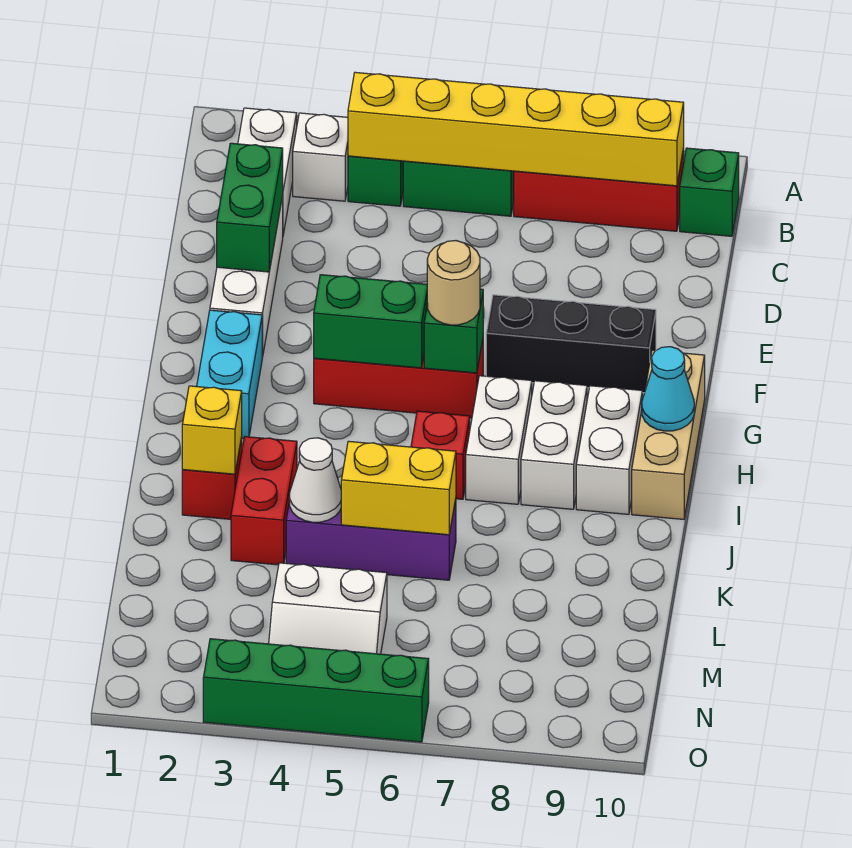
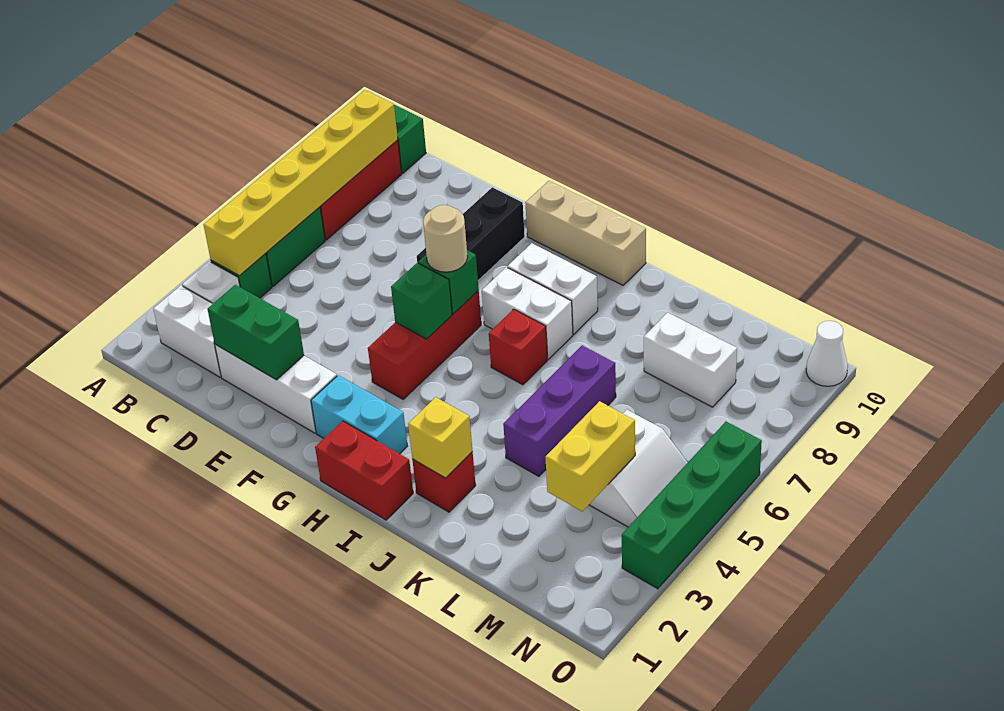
green 1x2 brick [314,275,427,368] -> green 1x1 brick [391,263,452,339]
white 1x2 brick [576,386,642,514] -> white 1x2 brick moved to [644,313,737,407]
cyan 1x1 cone [642,347,694,431] -> none
red 1x2 brick [231,437,297,565] -> red 1x2 brick moved to [315,421,413,520]
white 1x1 cone [289,438,341,522] -> white 1x1 cone moved to [806,321,848,386]
yellow 1x2 brick [341,441,456,535] -> yellow 1x2 brick moved to [545,401,635,511]

